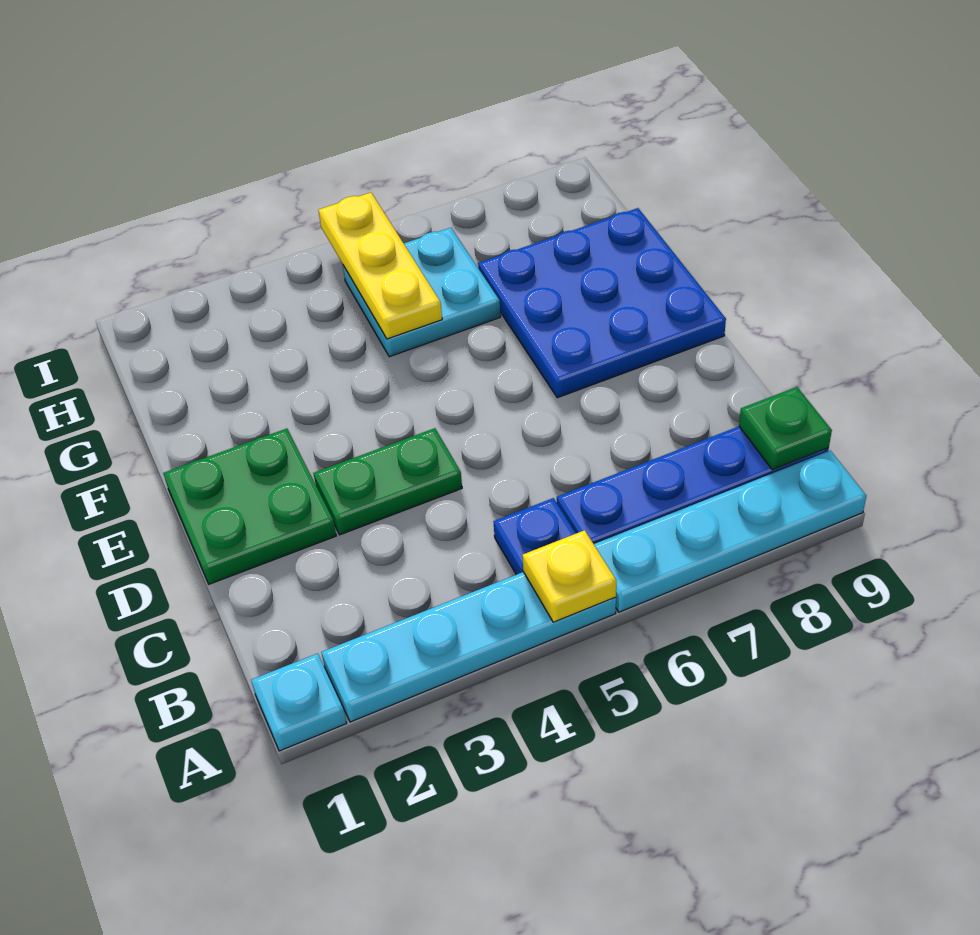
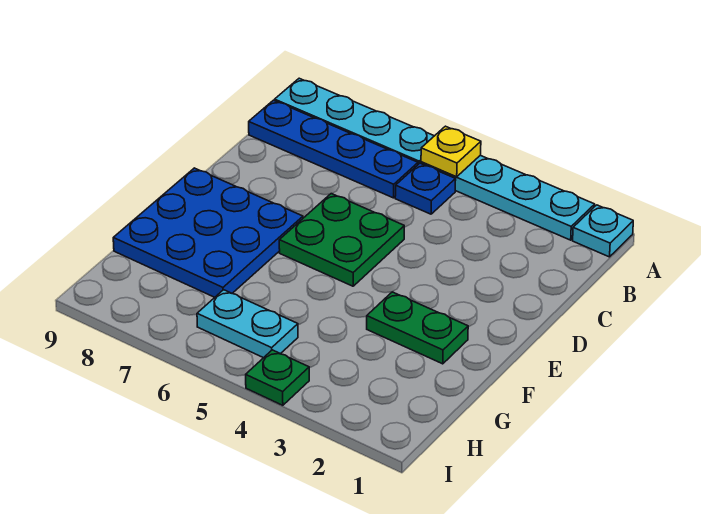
green 1x1 plate [739,387,832,470] -> green 1x1 plate moved to [246,350,309,405]
green 2x2 plate [163,429,336,584] -> green 2x2 plate moved to [279,194,404,286]
green 1x2 plate [313,428,462,535] -> green 1x2 plate moved to [367,292,468,364]
cyan 2x2 plate [343,228,501,357] -> cyan 1x2 plate [197,290,298,358]
yellow 1x3 plate [318,193,442,339] -> none

